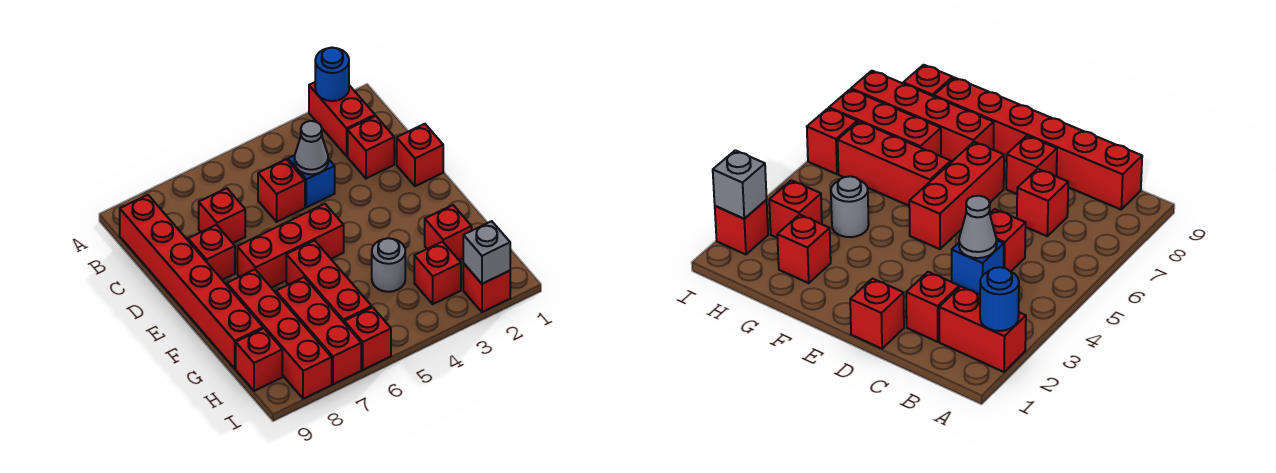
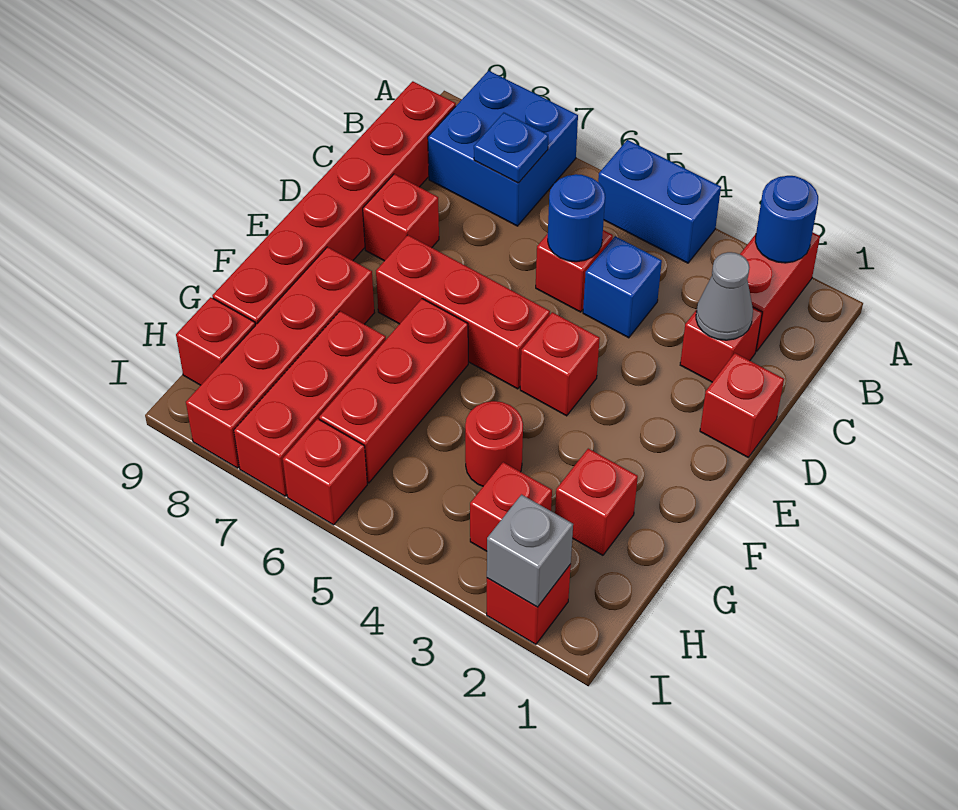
none -> blue 1x2 brick [598,140,721,263]
none -> blue 2x2 brick [428,71,578,226]
none -> blue 1x1 plate [474,113,548,183]
grey 1x1 cone [294,121,328,174] -> grey 1x1 cone moved to [696,252,753,340]
none -> blue 1x1 round brick [548,174,605,262]
red 1x1 brick [199,188,245,243] -> red 1x1 brick moved to [520,312,600,416]
grey 1x1 round brick [372,238,405,292] -> red 1x1 round brick [465,401,523,486]

